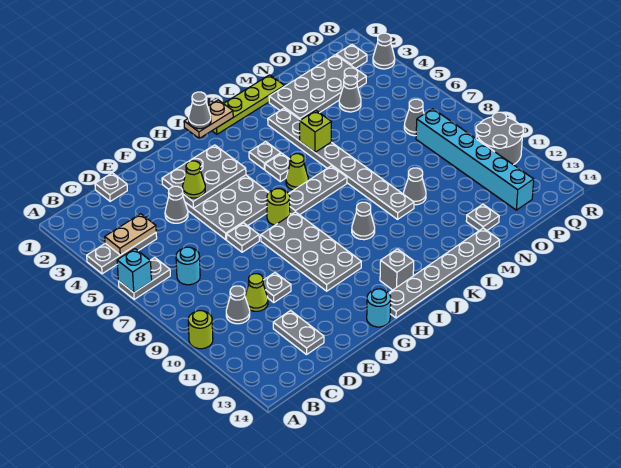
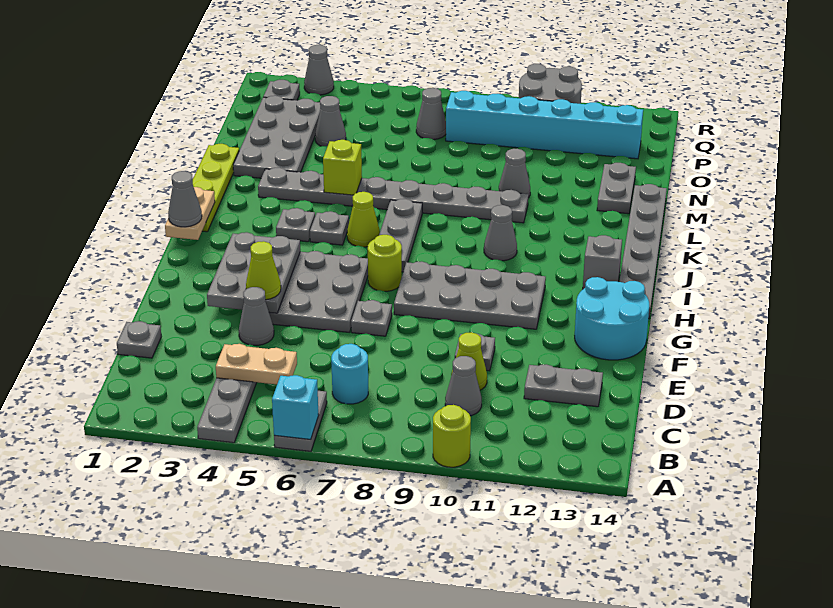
tan 1x2 plate [105,214,156,255] -> tan 1x2 plate turned to [216,344,297,384]
cyan 1x1 round brick [367,289,391,327] -> cyan 2x2 round brick [575,277,649,360]
grey 1x1 plate [466,204,499,231] -> grey 1x2 plate [597,163,636,214]

